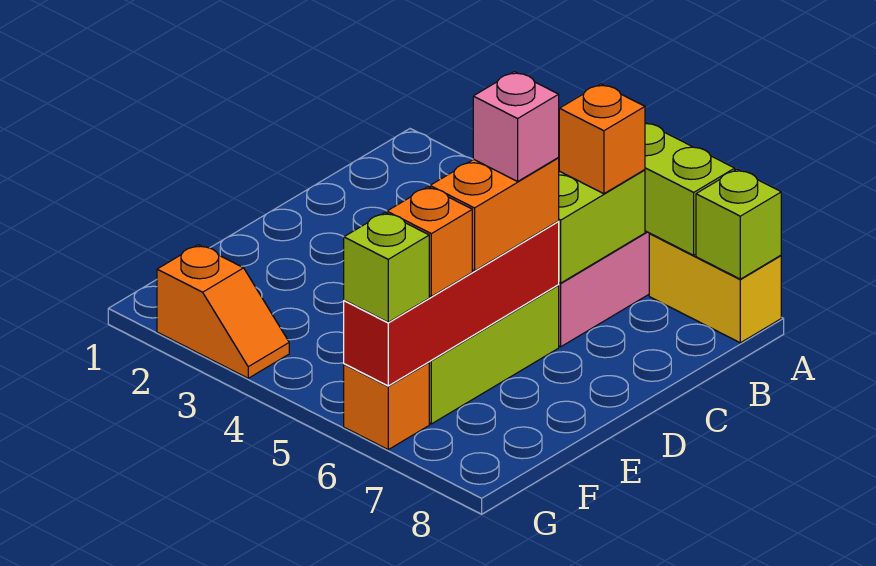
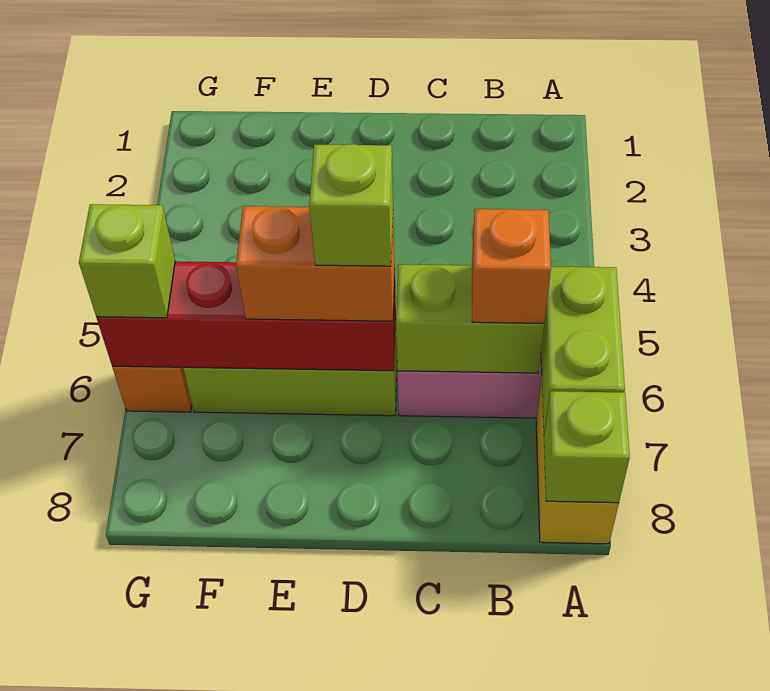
pink 1x1 brick [473,72,559,181] -> lime 1x1 brick [309,144,393,266]
orange 1x1 brick [387,187,472,297] -> none
orange 1x2 slope [157,245,289,378] -> none

